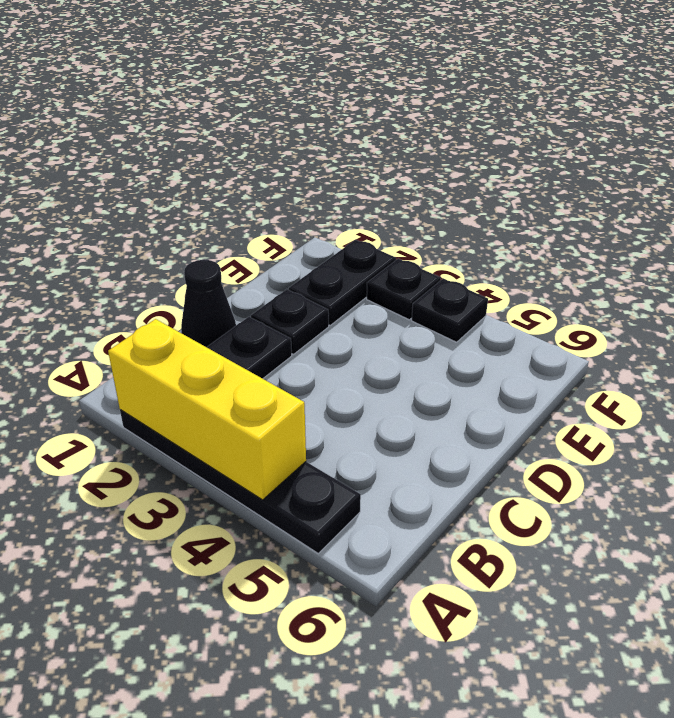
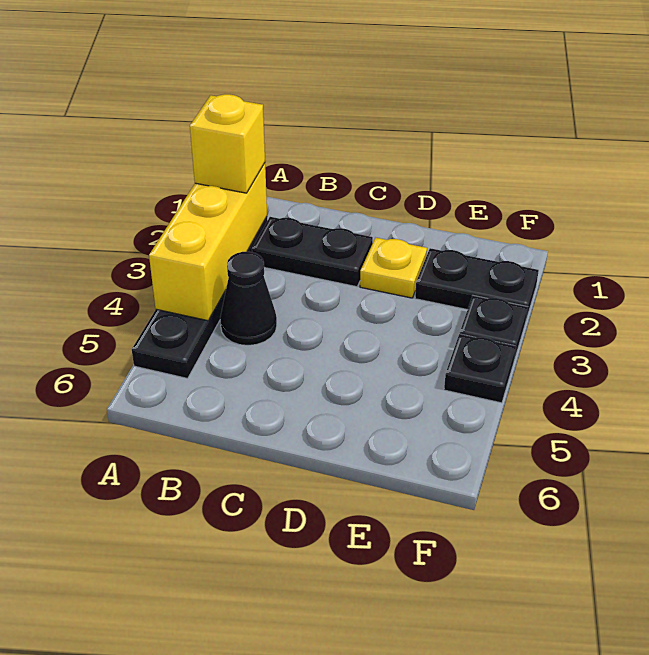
none -> yellow 1x1 brick [190,94,265,193]
black 1x1 cone [181,260,236,347] -> black 1x1 cone moved to [220,251,277,346]
black 1x1 plate [251,289,329,354] -> yellow 1x1 plate [360,238,427,298]

